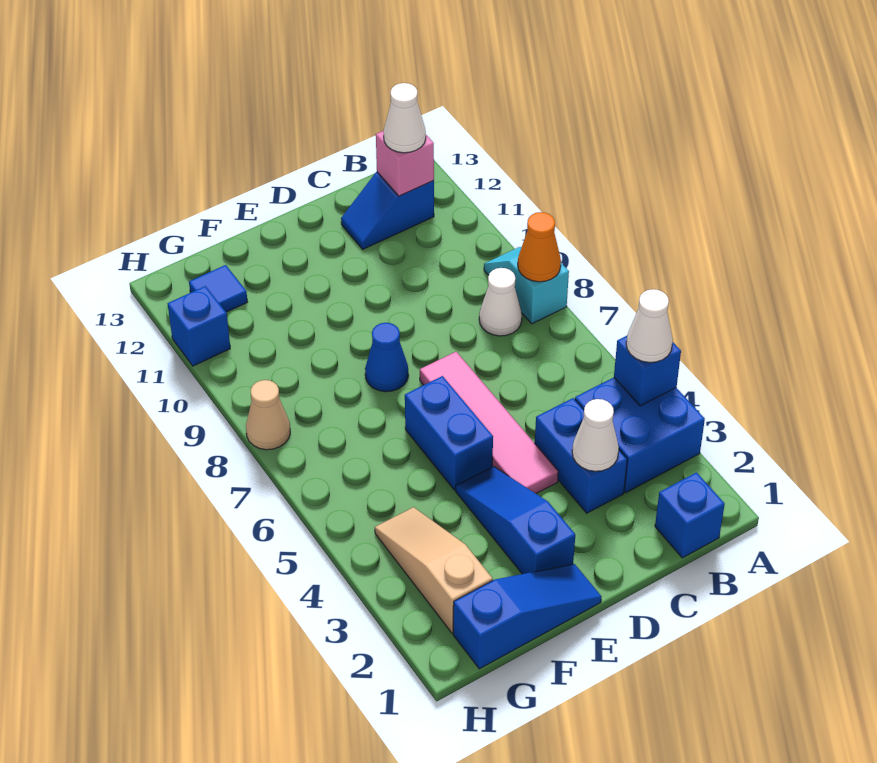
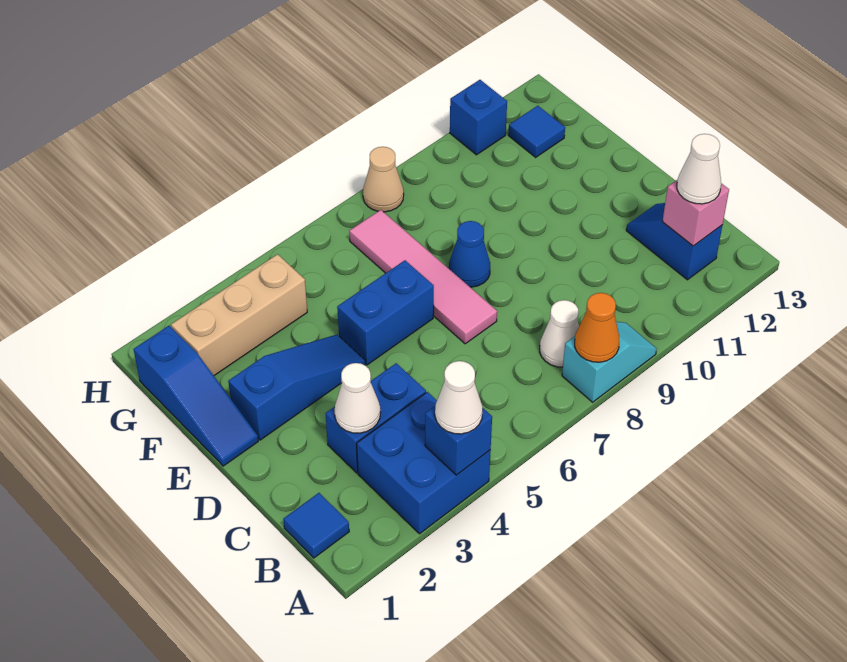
blue 1x1 brick [655,472,725,558] -> blue 1x1 tile [283,493,349,558]
pink 1x4 tile [420,352,558,493] -> pink 1x4 tile turned to [349,210,497,344]
tan 1x3 slope [375,507,493,633] -> tan 1x3 brick [171,254,307,375]

